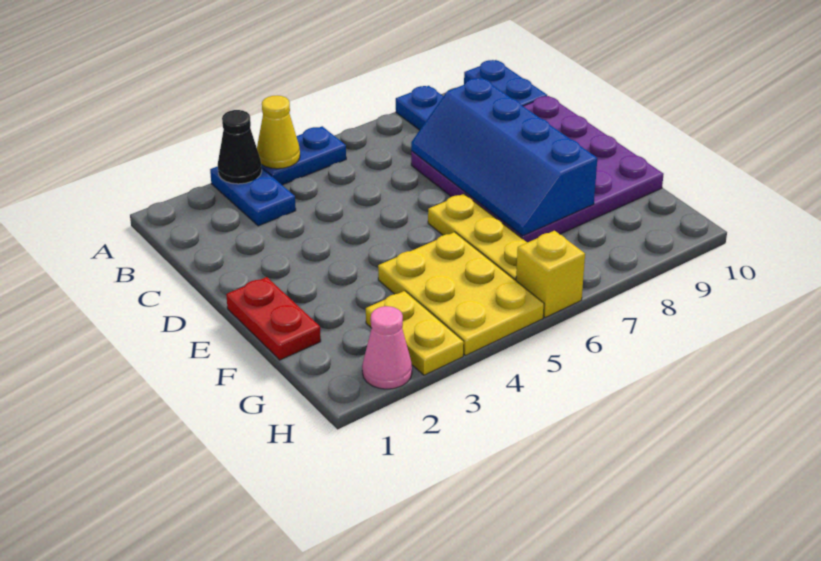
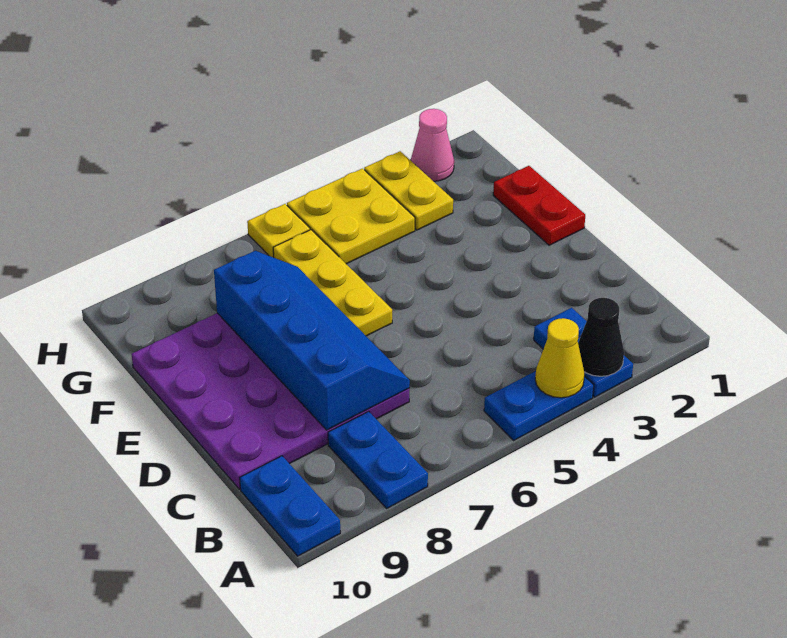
yellow 2x3 plate [378,232,544,356] -> yellow 2x2 plate [287,169,415,264]
yellow 1x1 brick [516,231,585,318] -> yellow 1x1 plate [247,204,310,257]

